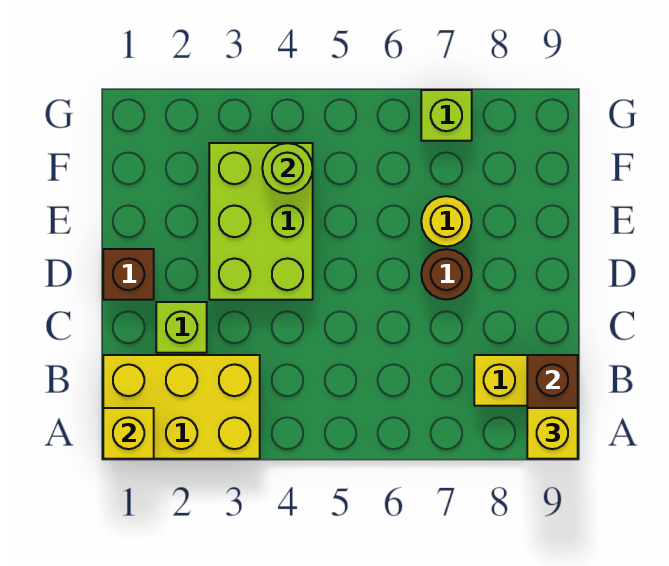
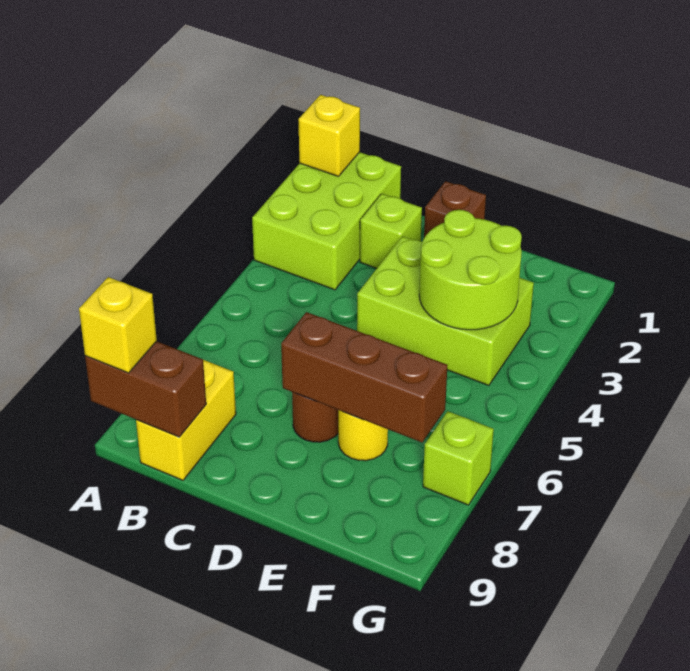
yellow 2x3 brick [103,355,260,459] -> lime 2x3 brick [252,152,401,290]
none -> brown 1x3 brick [281,312,448,442]
lime 1x1 round brick [262,143,313,194] -> lime 2x2 round brick [419,210,522,330]

